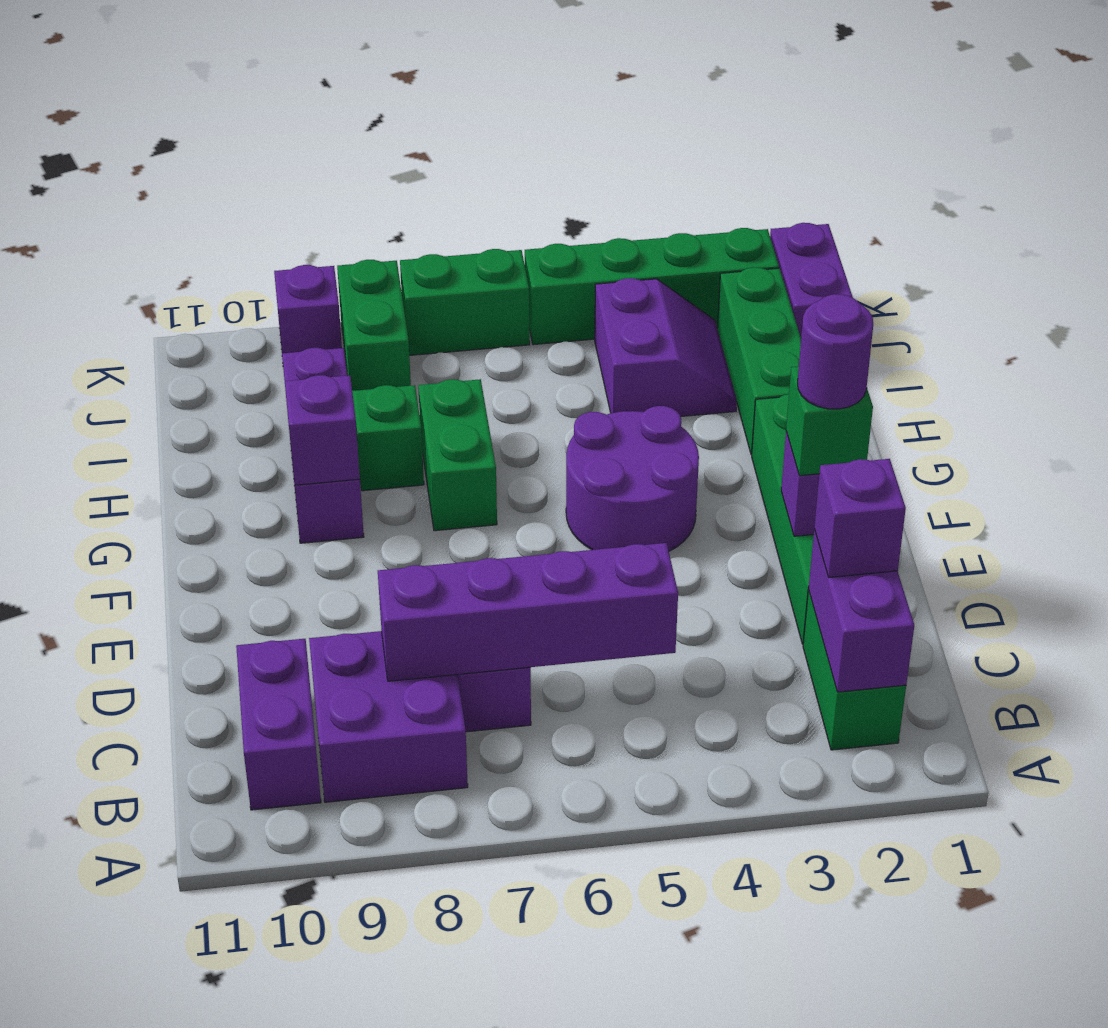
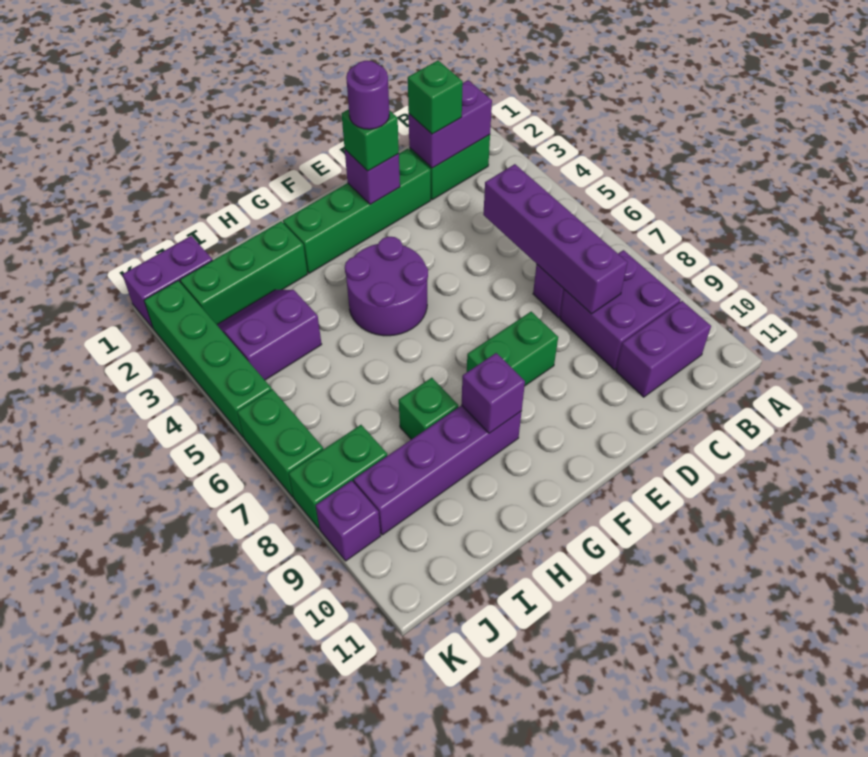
purple 1x1 brick [814,459,906,577] -> green 1x1 brick [408,61,463,134]
green 1x2 brick [418,379,497,531] -> green 1x2 brick moved to [467,312,558,386]
purple 1x3 brick [282,348,364,543] -> purple 1x4 brick [354,405,522,535]

